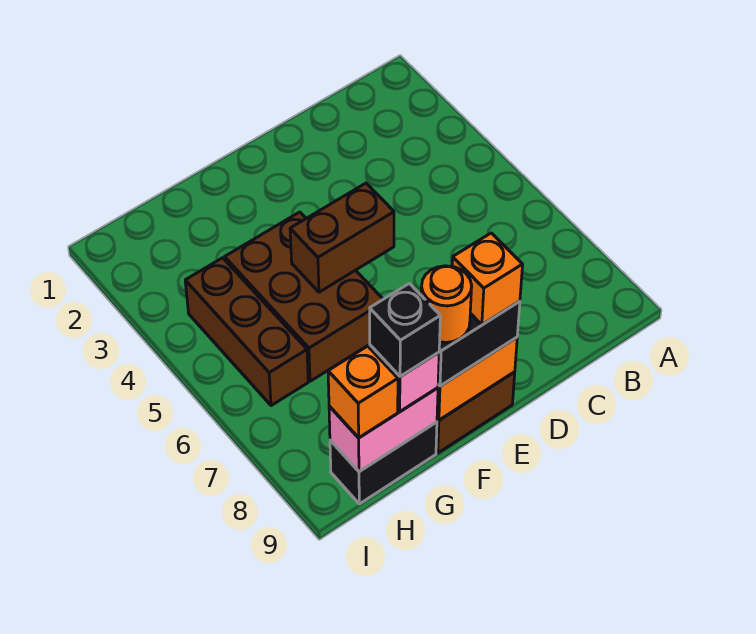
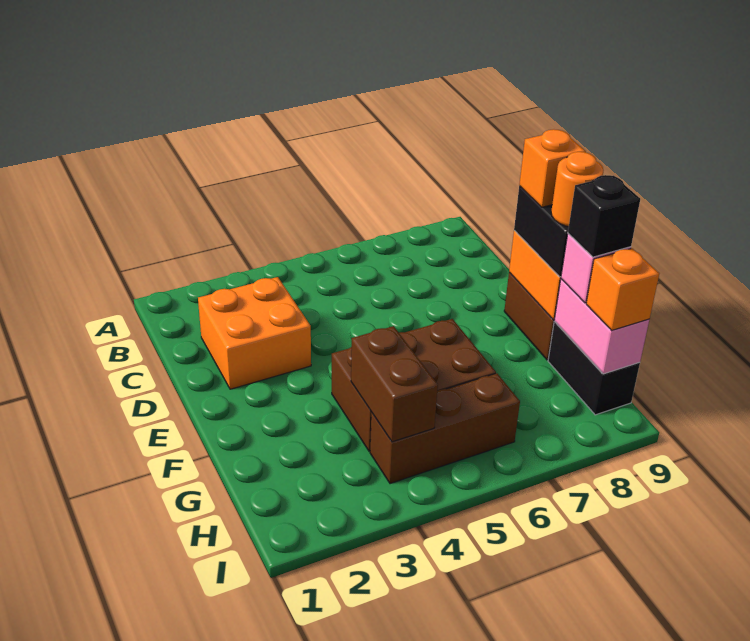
none -> orange 2x2 brick [198,277,311,389]
brown 1x2 brick [290,183,394,292] -> brown 1x2 brick moved to [351,326,438,442]

